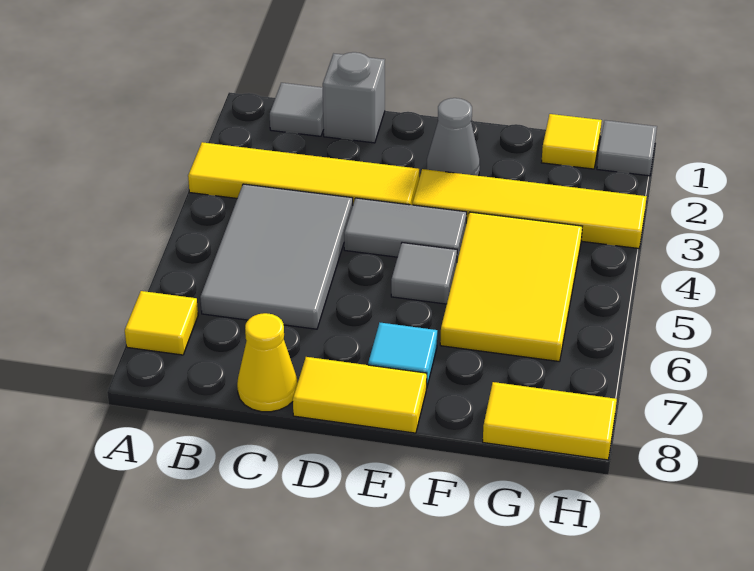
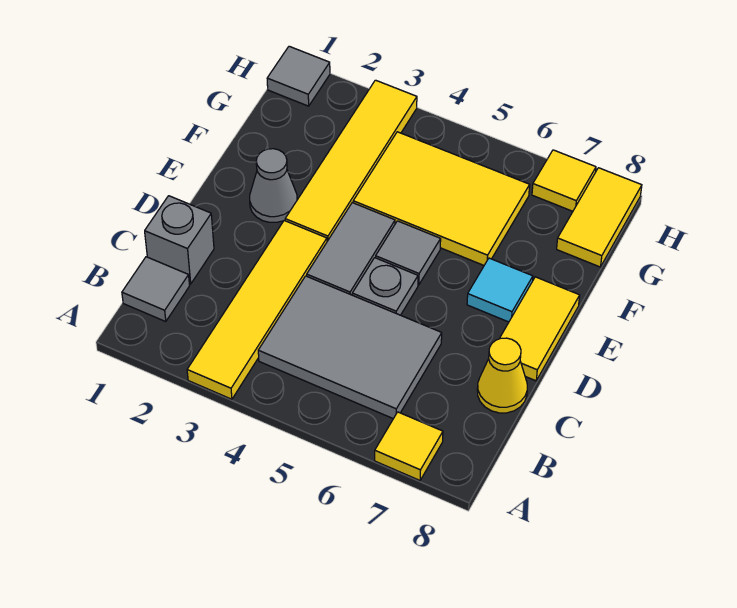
none -> grey 1x1 plate [352,258,418,315]
yellow 1x1 tile [541,114,602,169] -> yellow 1x1 tile moved to [532,150,596,211]

